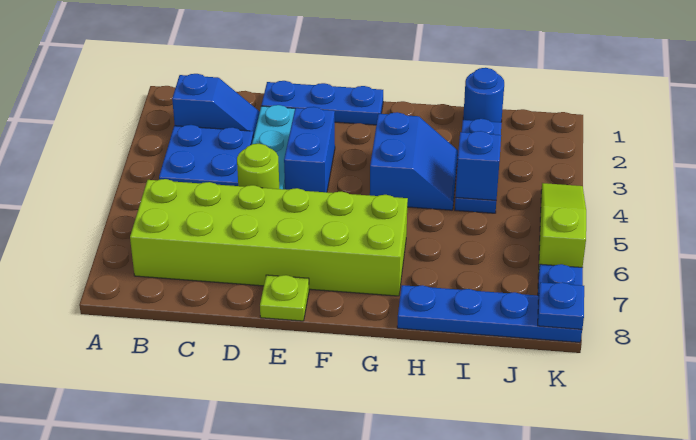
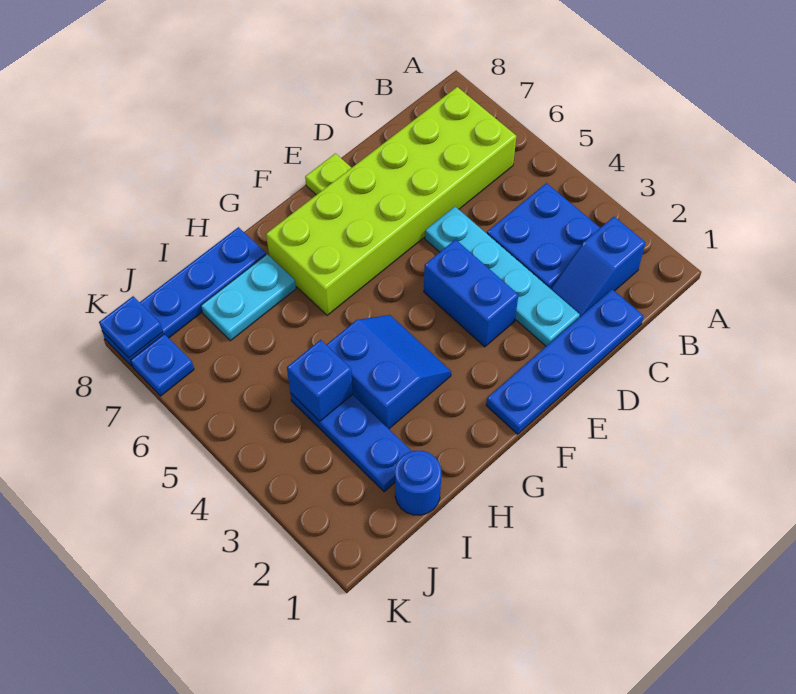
blue 1x3 plate [261,81,383,125] -> blue 1x4 plate [486,289,644,434]
lime 1x1 round brick [237,144,279,189] -> none
blue 2x2 slope [370,112,458,210] -> blue 2x2 slope turned to [327,315,451,429]
none -> cyan 1x2 plate [201,254,296,341]
lime 1x3 slope [538,183,586,275] -> none

